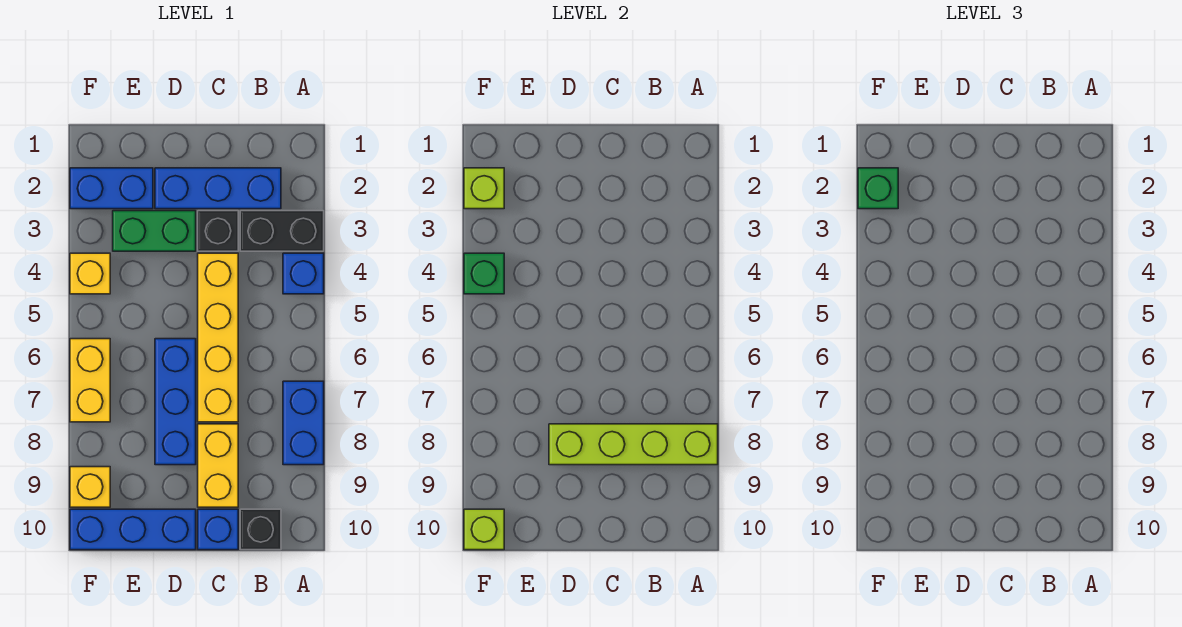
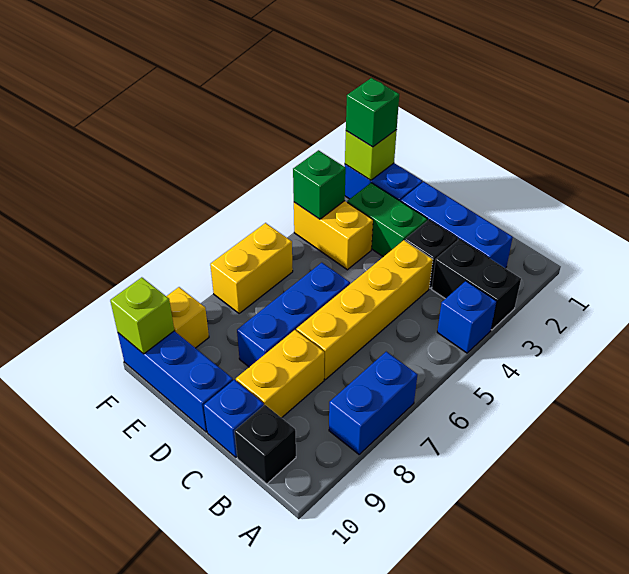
lime 1x4 brick [549,424,718,465] -> none
yellow 1x1 brick [70,253,110,294] -> yellow 1x2 brick [294,201,373,270]

